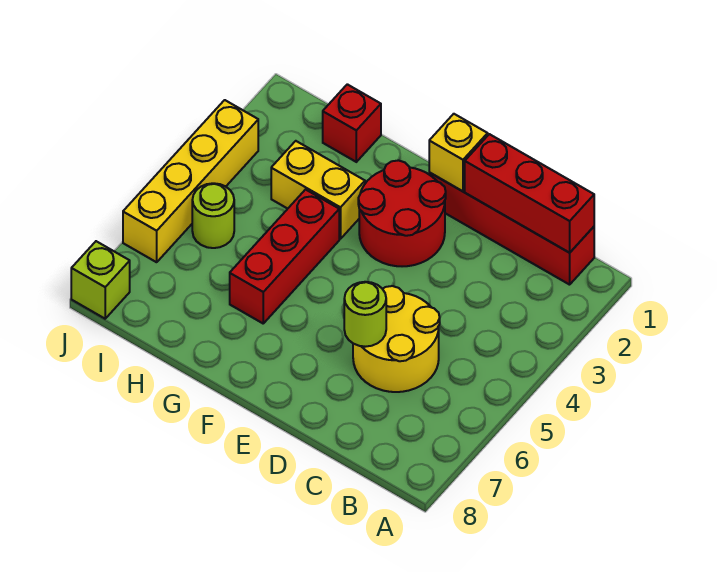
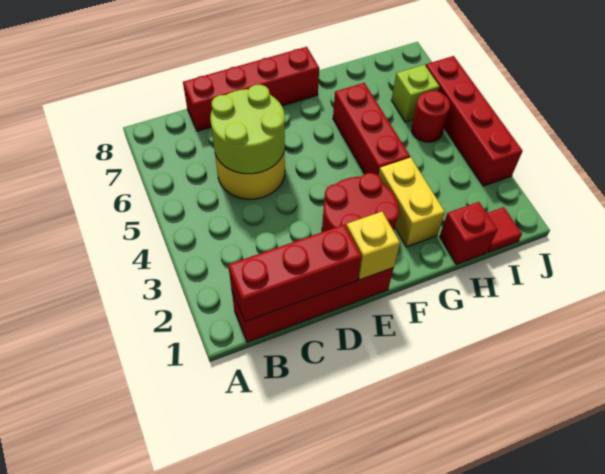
none -> red 1x4 brick [183,47,319,131]
lime 1x1 round brick [344,282,386,347] -> lime 2x2 round brick [210,85,285,174]
yellow 1x2 brick [271,141,365,239] -> yellow 1x2 brick turned to [378,157,445,247]
none -> red 1x1 tile [487,207,522,252]
lime 1x1 round brick [192,183,234,248] -> red 1x1 round brick [412,91,450,142]
yellow 1x4 brick [123,100,258,262] -> red 1x4 brick [426,56,523,186]
lime 1x1 brick [71,241,130,319] -> lime 1x1 brick moved to [391,65,440,122]

